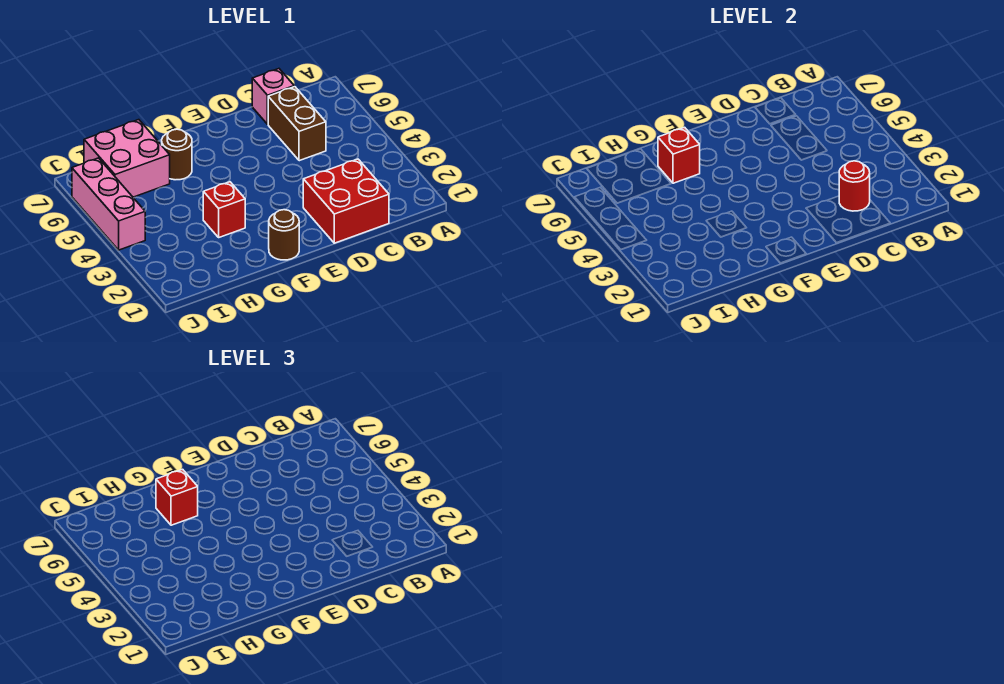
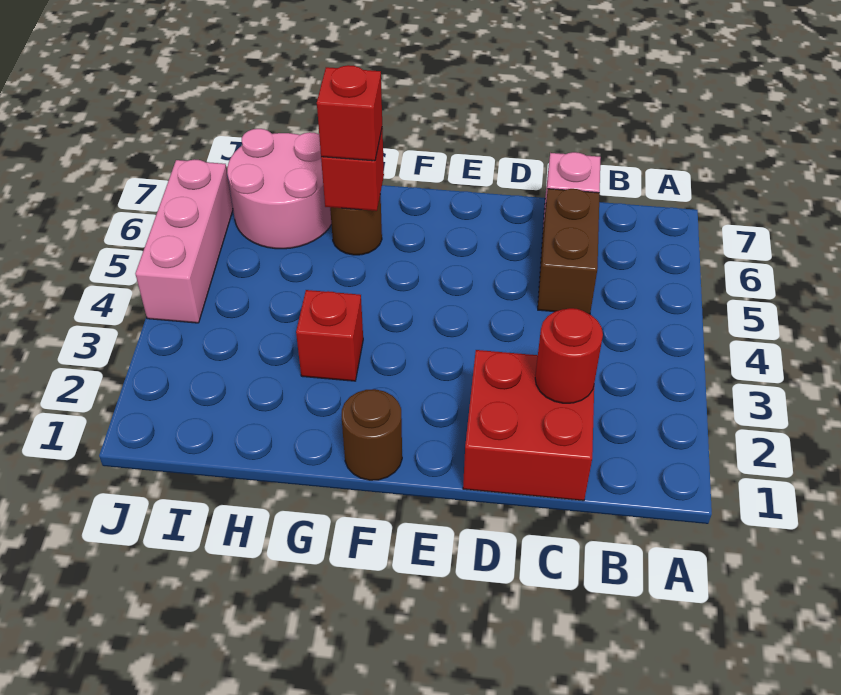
pink 2x2 brick [84,120,170,197] -> pink 2x2 round brick [227,129,331,249]

